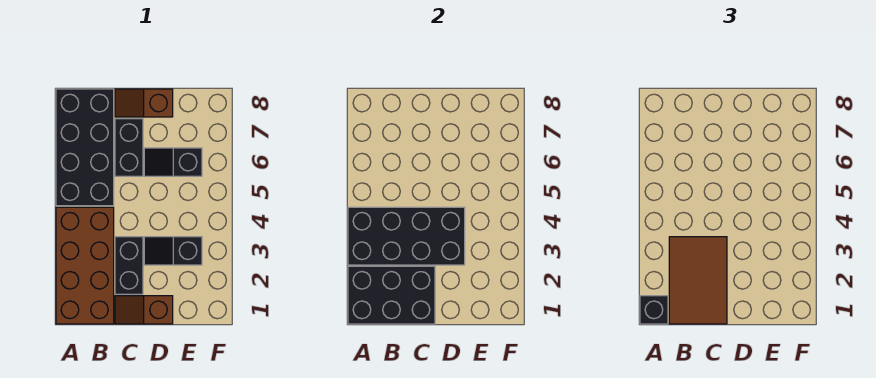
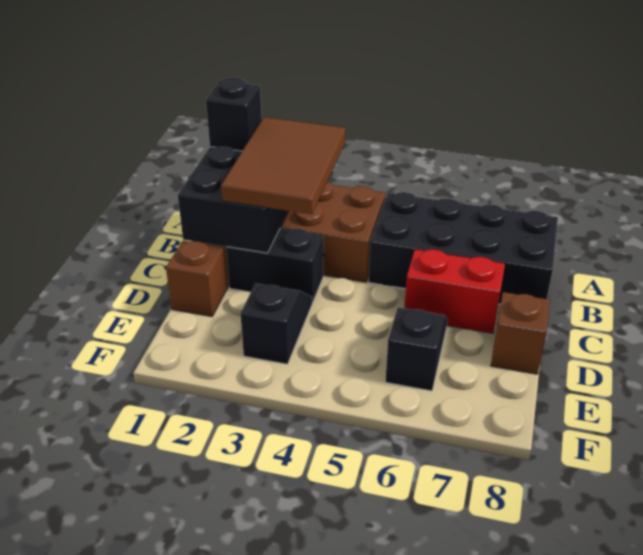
black 2x4 brick [348,207,465,265] -> none
brown 2x3 tile [669,237,727,324] -> brown 2x3 tile turned to [221,117,346,214]
black 1x2 brick [115,119,143,176] -> red 1x2 brick [404,249,505,333]

